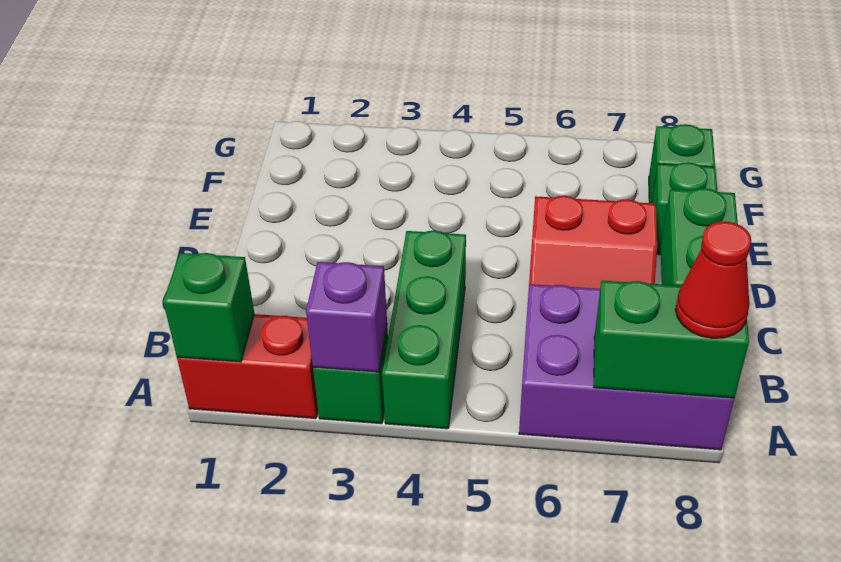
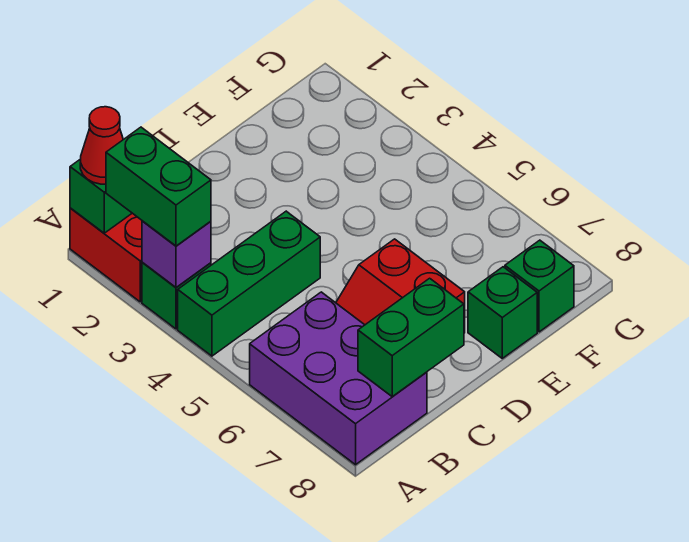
green 1x2 brick [594,281,749,398] -> green 1x2 brick moved to [106,127,211,246]
red 1x1 cone [675,221,751,338] -> red 1x1 cone moved to [80,107,123,184]

